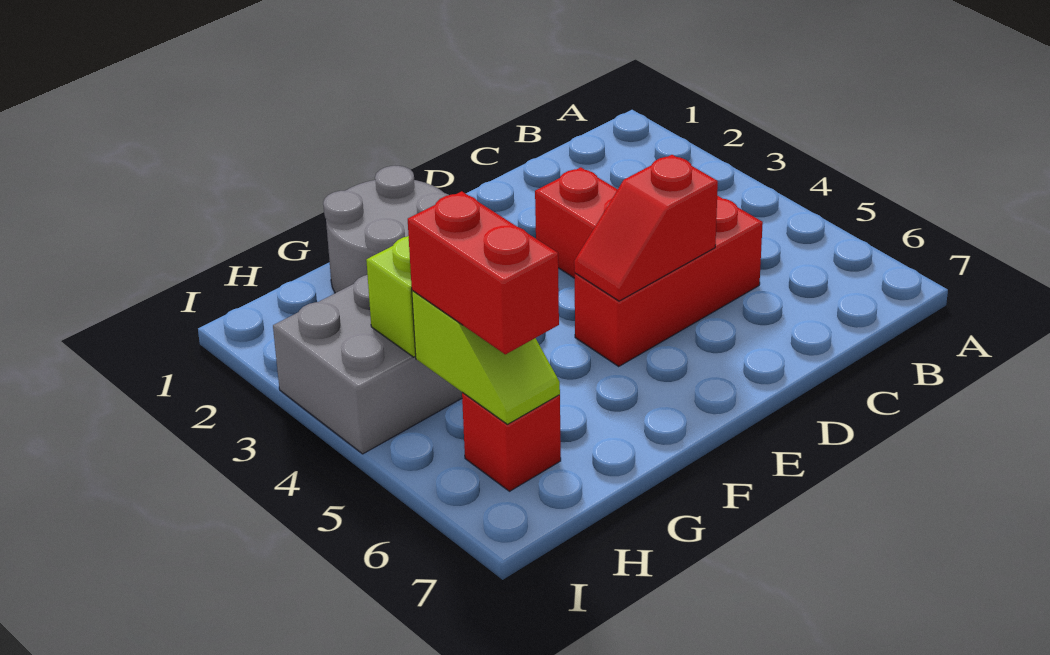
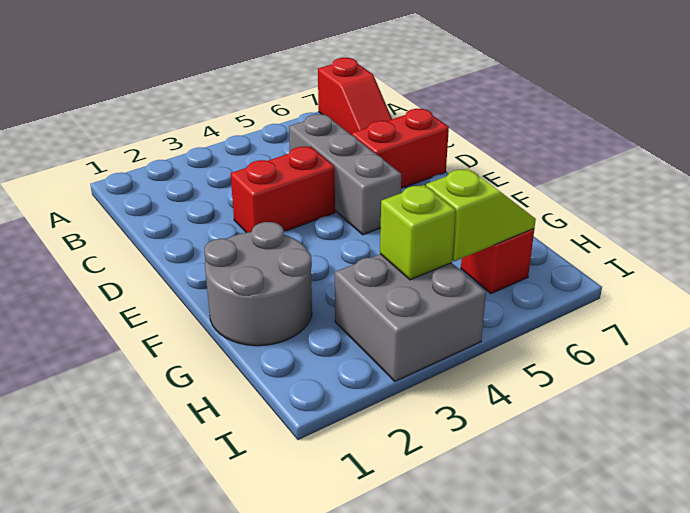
red 1x3 brick [575,196,763,366] -> grey 1x3 brick [289,114,401,235]
red 1x2 slope [574,155,718,301] -> red 1x2 slope moved to [318,58,392,134]
red 1x2 brick [408,191,559,354] -> red 1x2 brick moved to [351,109,449,188]

